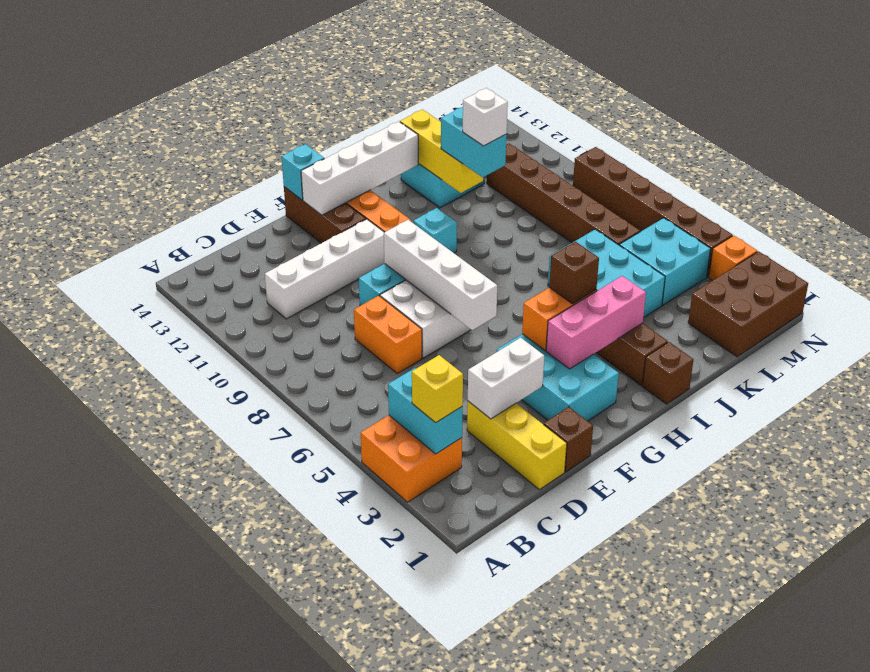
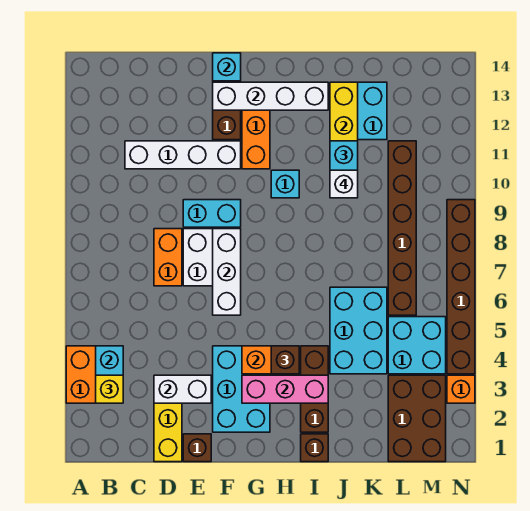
white 1x4 brick [384,220,497,330] -> white 1x3 brick [213,229,241,315]
brown 2x3 brick [688,251,808,357] -> brown 2x3 brick turned to [388,375,446,462]

